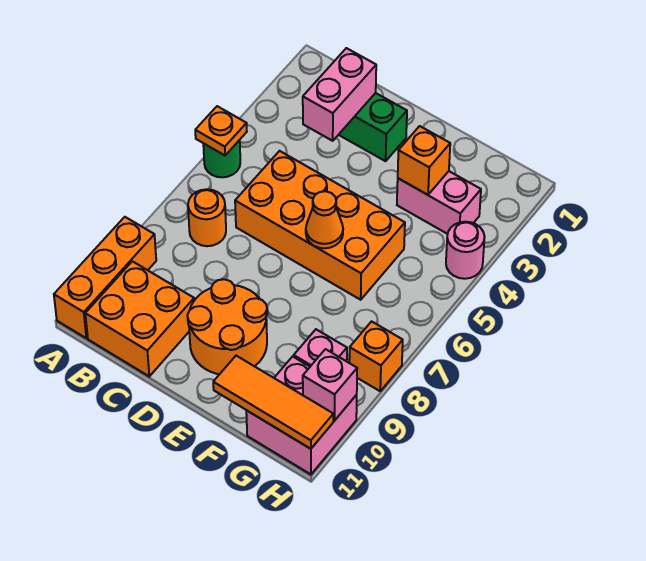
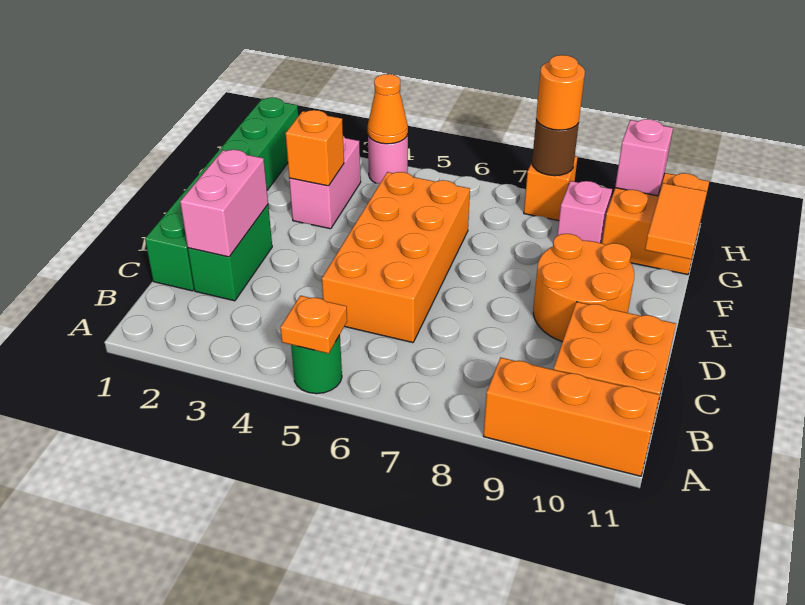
orange 1x1 round brick [188,189,226,246] -> orange 1x1 round brick moved to [536,55,585,130]
none -> green 1x6 brick [145,98,298,291]
pink 1x2 brick [303,48,376,141] -> pink 1x2 brick turned to [180,150,268,257]
orange 1x1 cone [306,191,343,248] -> orange 1x1 cone moved to [368,74,408,144]
orange 1x3 tile [213,356,333,449] -> orange 1x2 tile [645,183,707,259]
pink 2x2 brick [246,357,357,474] -> orange 2x2 brick [602,173,709,275]
none -> brown 1x1 round brick [532,119,579,176]

